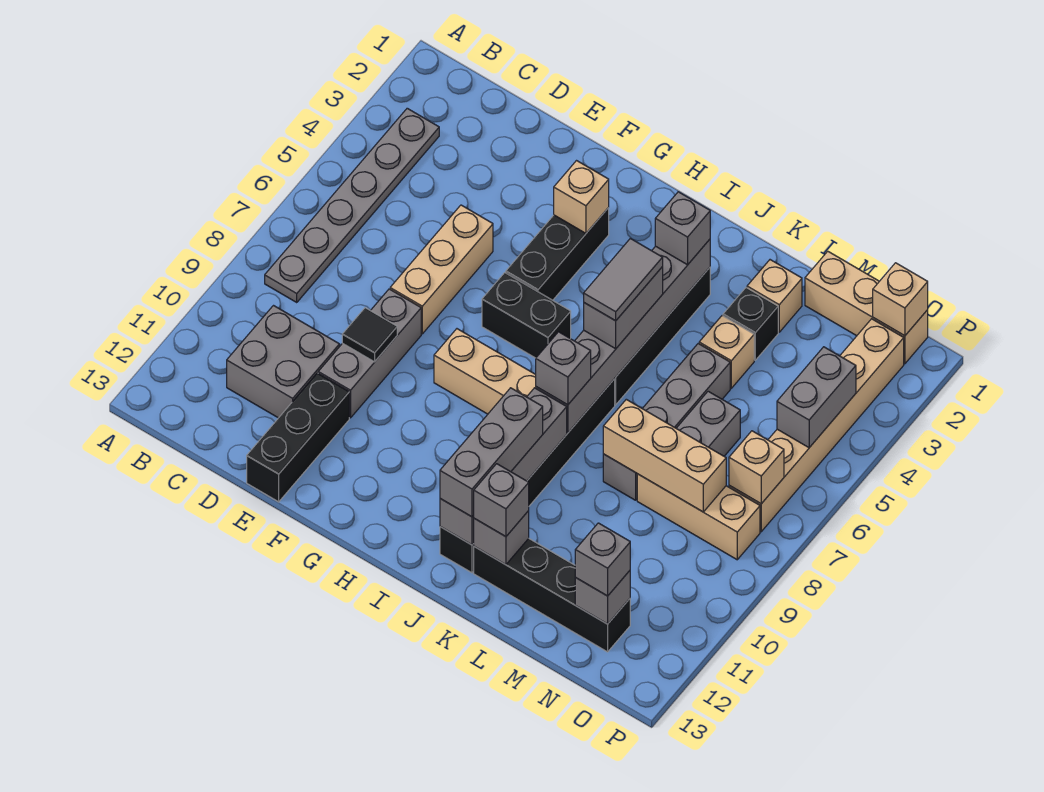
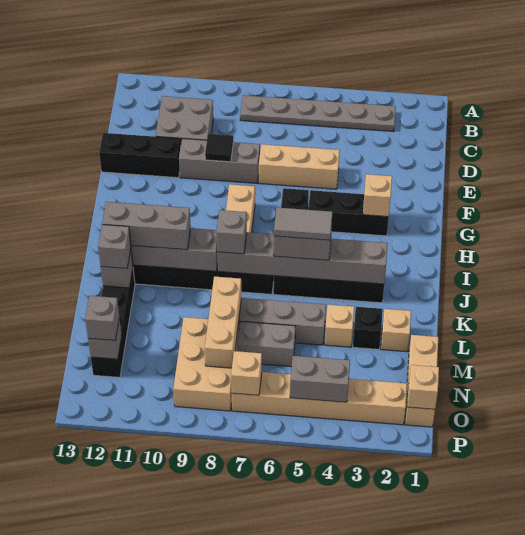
grey 1x1 brick [655,192,710,265] -> none
tan 1x3 brick [637,474,760,560] -> tan 2x3 brick [173,317,239,411]

